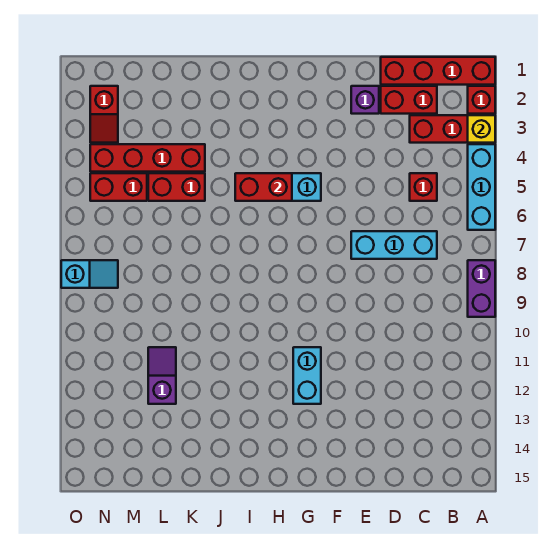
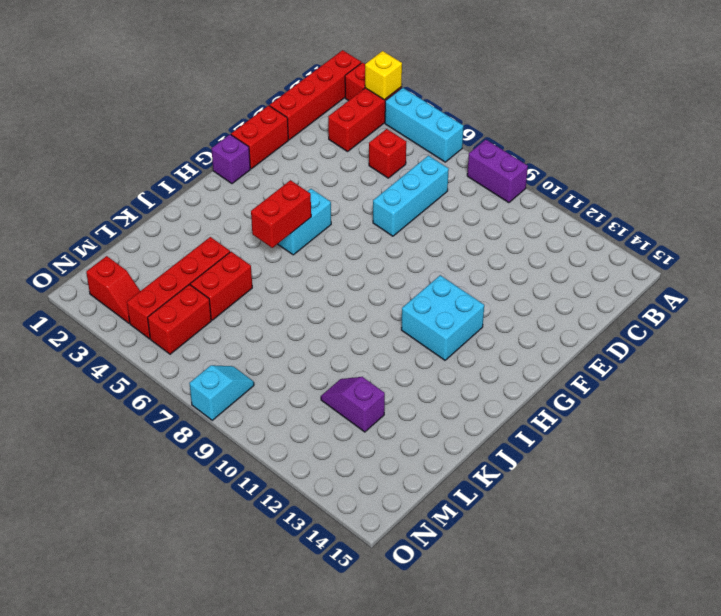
red 1x2 brick [381,86,437,114] -> red 1x2 brick moved to [231,106,288,169]
purple 1x1 brick [351,86,379,114] -> purple 1x1 brick moved to [211,134,250,184]
cyan 1x2 brick [293,347,321,404] -> cyan 2x2 brick [401,275,484,360]

